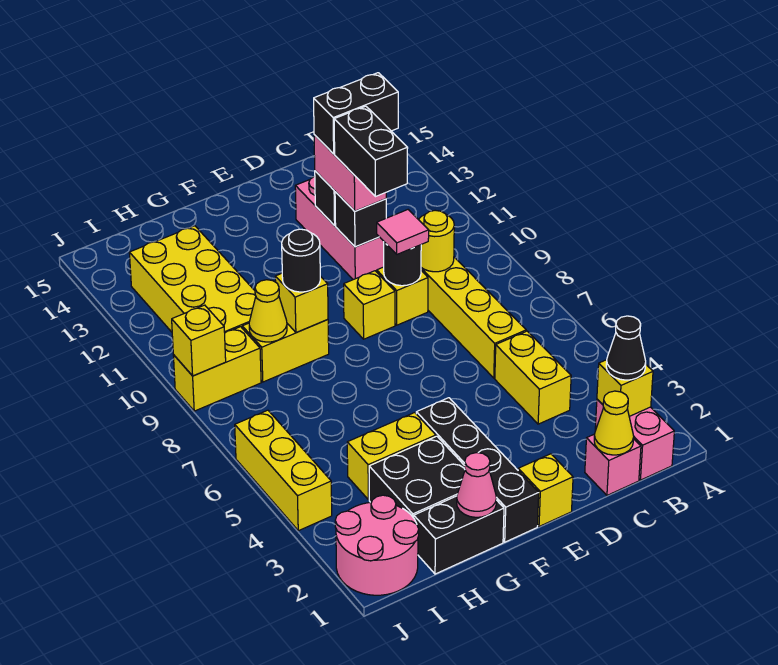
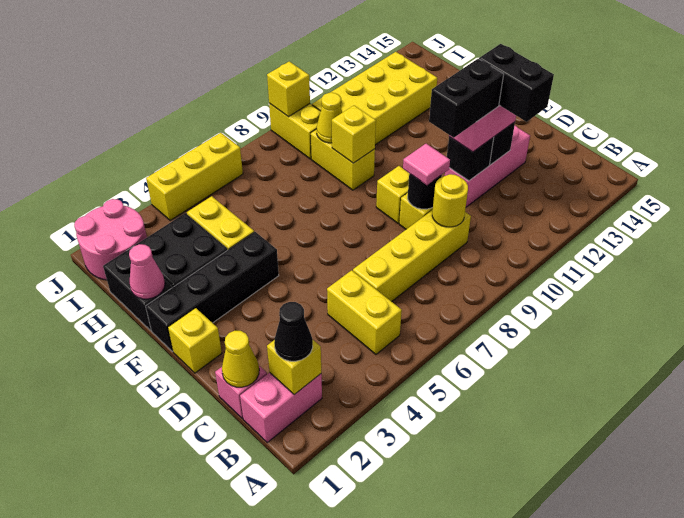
yellow 1x2 brick [495,331,571,424] -> yellow 1x2 brick turned to [327,270,402,354]
black 1x1 round brick [282,229,320,292] -> none

